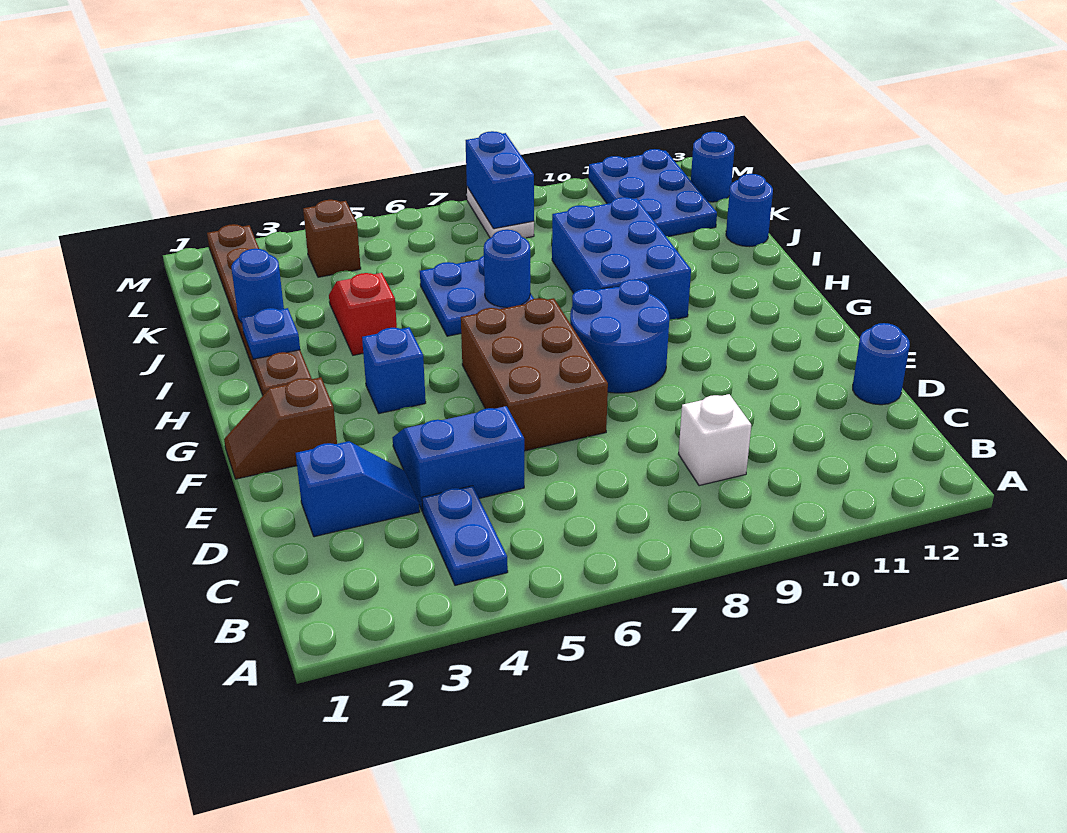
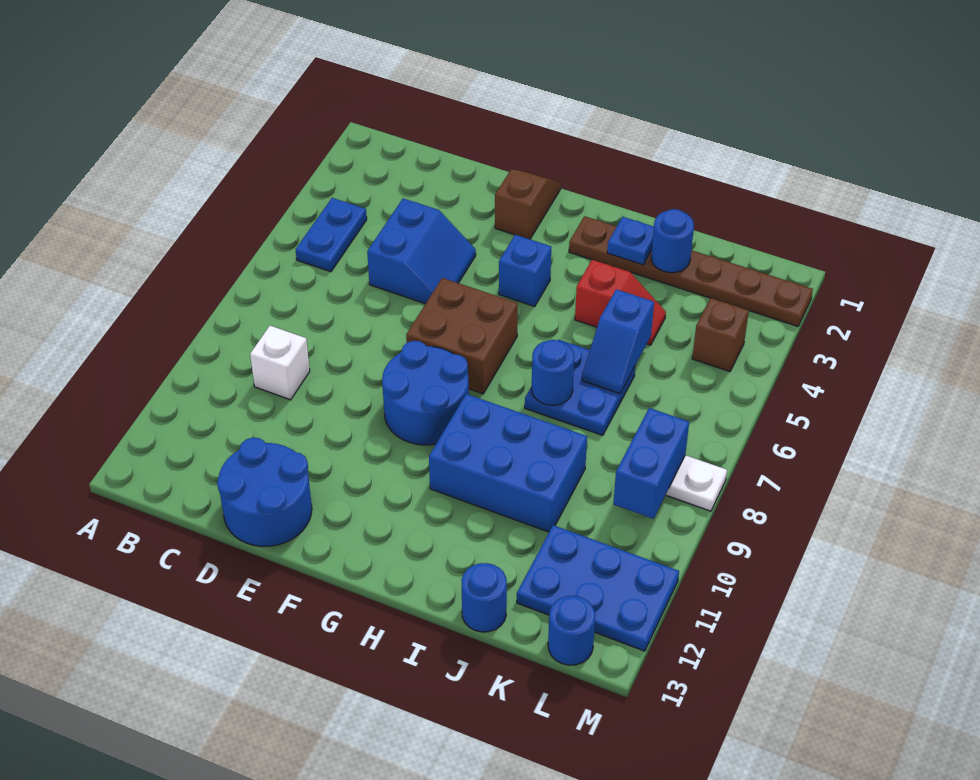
blue 1x2 plate [422,486,508,585] -> blue 1x2 plate turned to [296,198,367,272]
blue 1x2 slope [296,441,420,537] -> blue 1x2 slope moved to [582,289,654,394]
blue 1x1 round brick [853,323,910,405] -> blue 2x2 round brick [217,437,312,546]
brown 2x3 brick [461,298,608,451] -> brown 2x2 brick [406,278,518,394]
blue 1x2 brick [466,131,534,229] -> blue 1x2 brick turned to [613,408,689,519]

